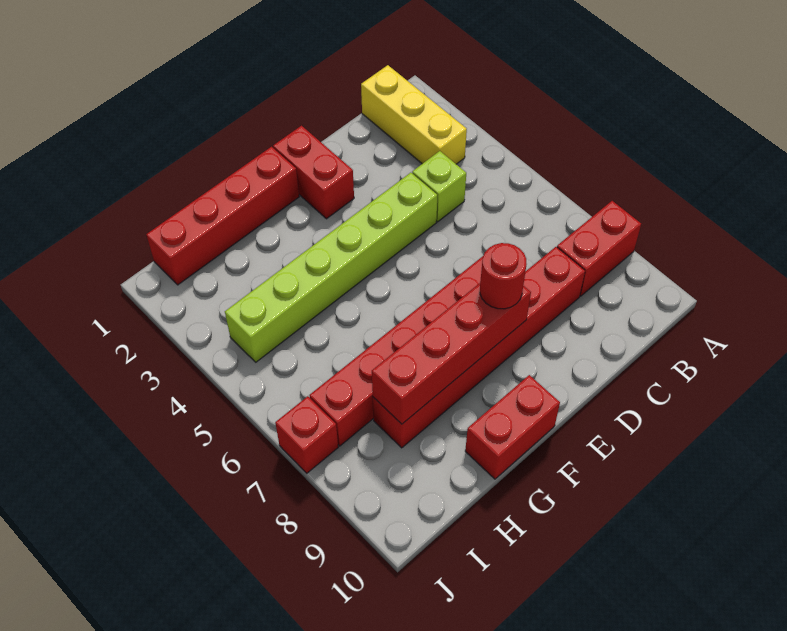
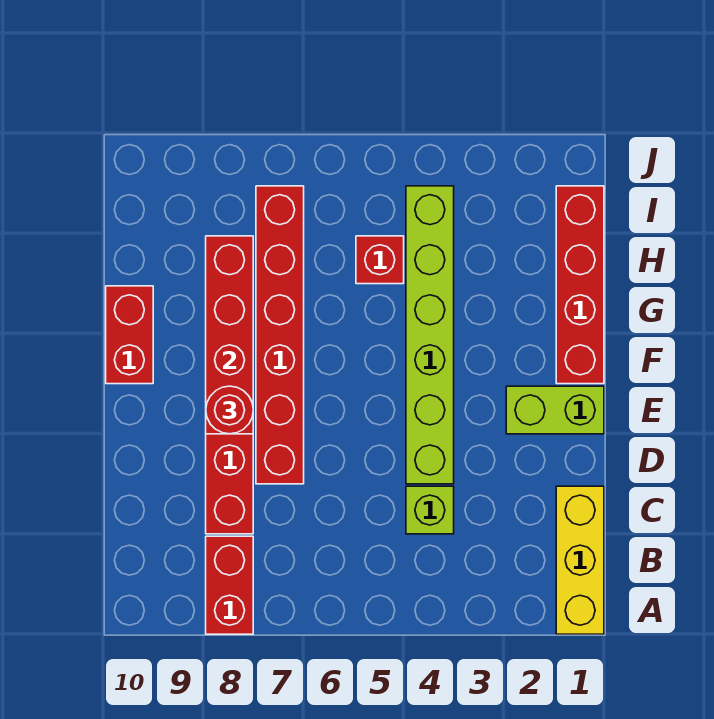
yellow 1x3 brick [361,65,467,164] -> yellow 1x3 brick turned to [556,486,604,634]
red 1x2 brick [273,126,354,219] -> lime 1x2 brick [506,386,604,434]
red 1x1 brick [275,396,338,473] -> red 1x1 brick moved to [356,236,404,284]

